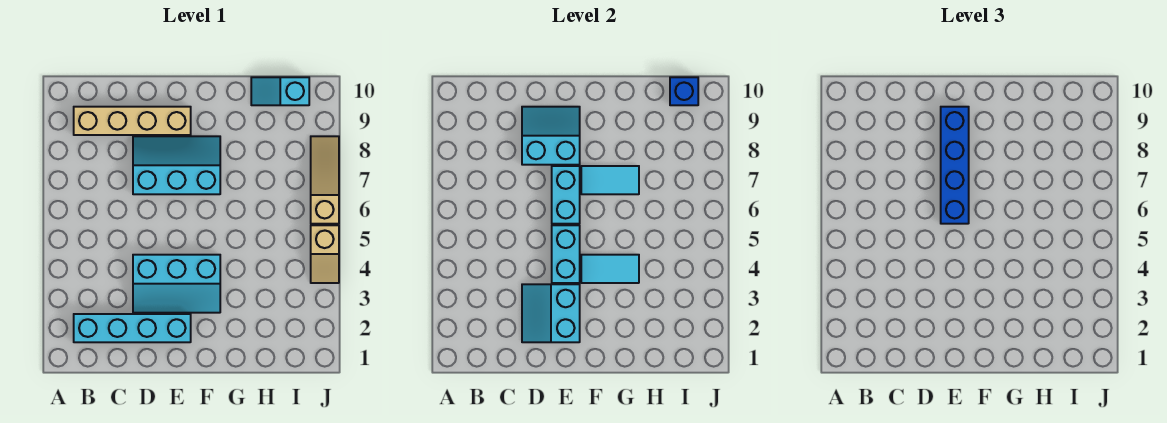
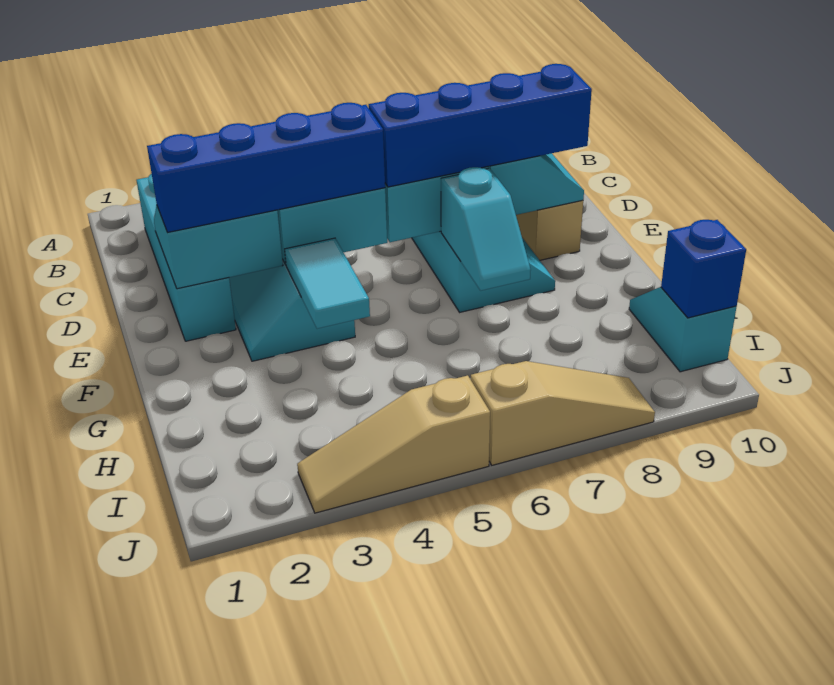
none -> blue 1x4 brick [147,103,385,233]
cyan 1x2 tile [581,166,639,194] -> cyan 1x2 slope [441,167,531,291]
tan 1x2 slope [311,225,339,283] -> tan 1x3 slope [297,375,490,513]

